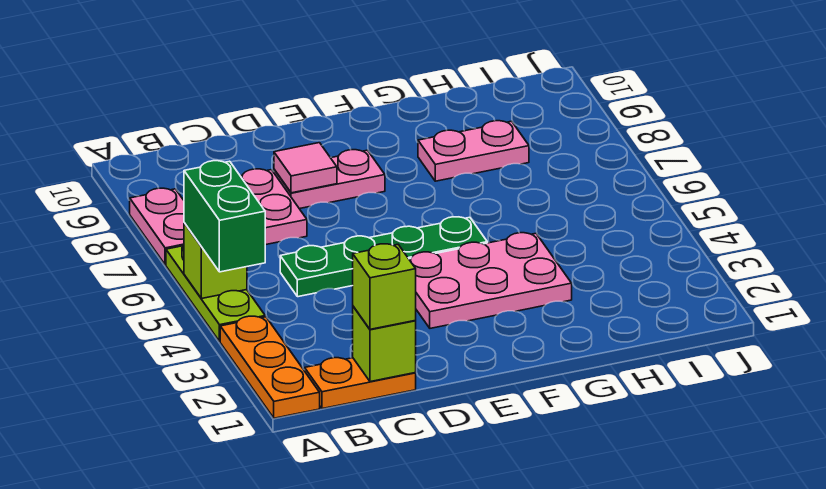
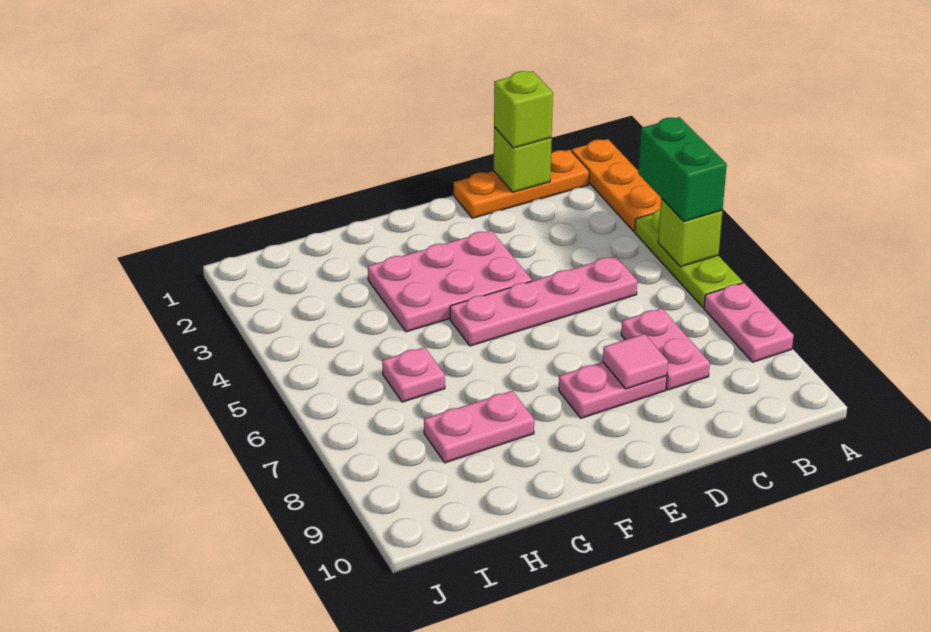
orange 1x2 plate [305,358,416,409] -> orange 1x3 plate [454,150,589,218]
green 1x4 plate [280,217,487,297] -> pink 1x4 plate [450,256,637,346]
none -> pink 1x1 plate [382,347,445,402]

